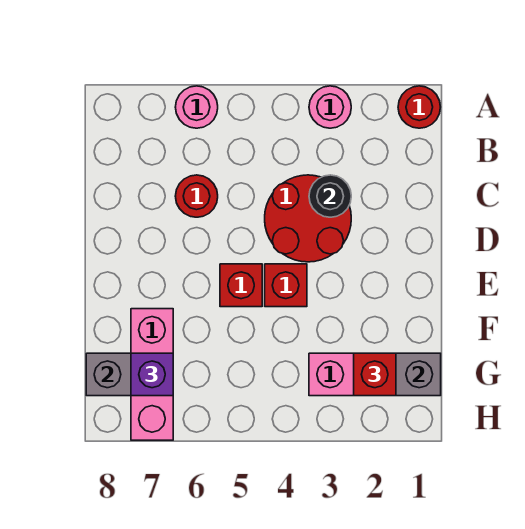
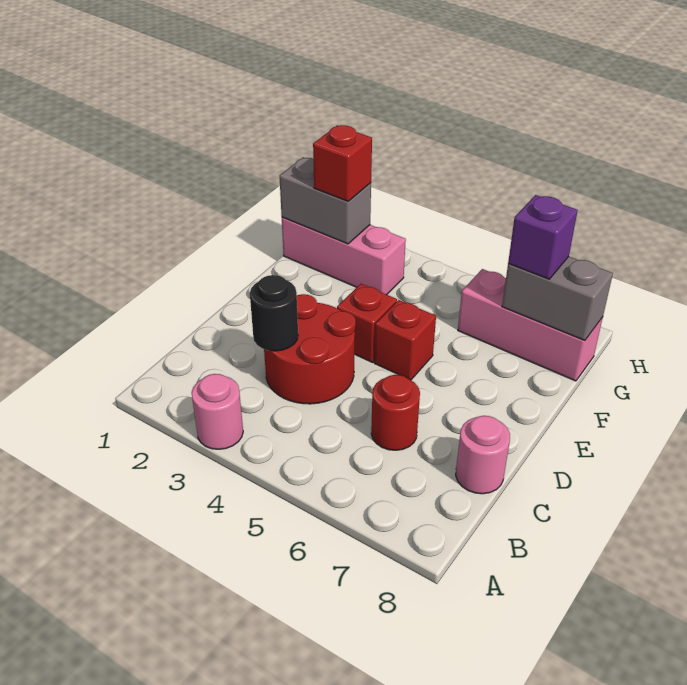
red 1x1 round brick [398,86,440,128] -> none
pink 1x1 round brick [175,86,218,128] -> pink 1x1 round brick moved to [456,416,510,494]
pink 1x3 brick [131,309,173,440] -> pink 1x3 brick turned to [458,269,603,381]

